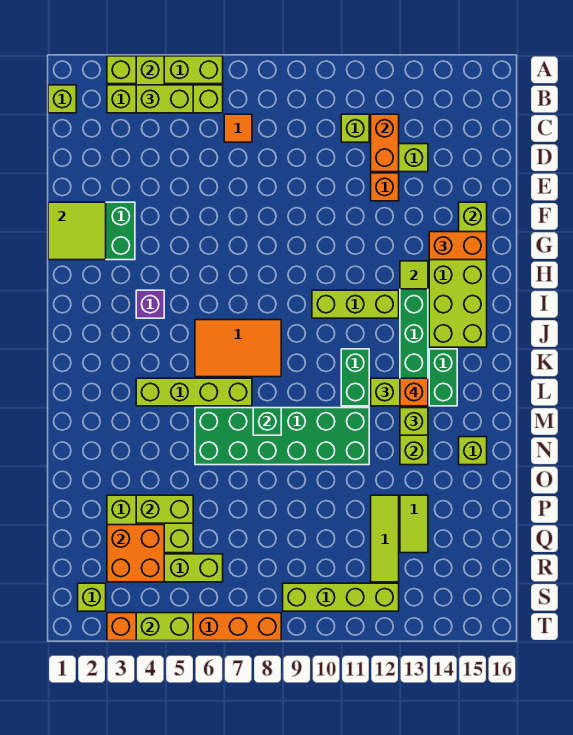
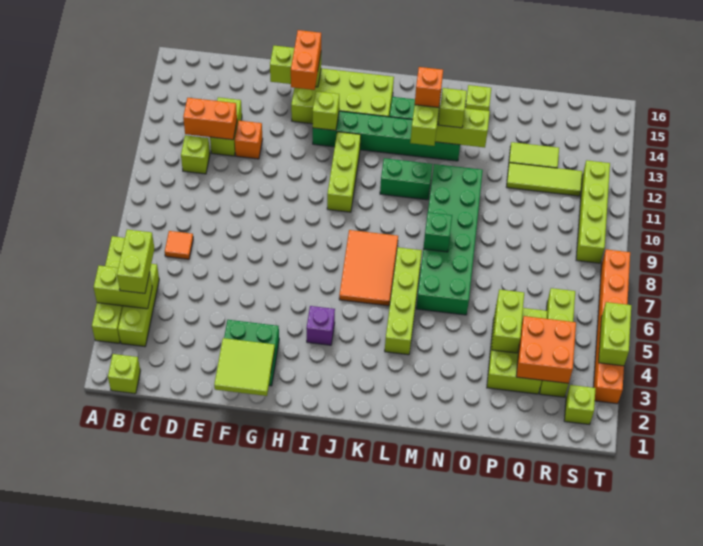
lime 1x4 brick [107,85,223,113] -> lime 1x3 brick [118,264,159,347]
lime 1x1 tile [400,261,428,289] -> lime 1x1 brick [313,91,339,130]

